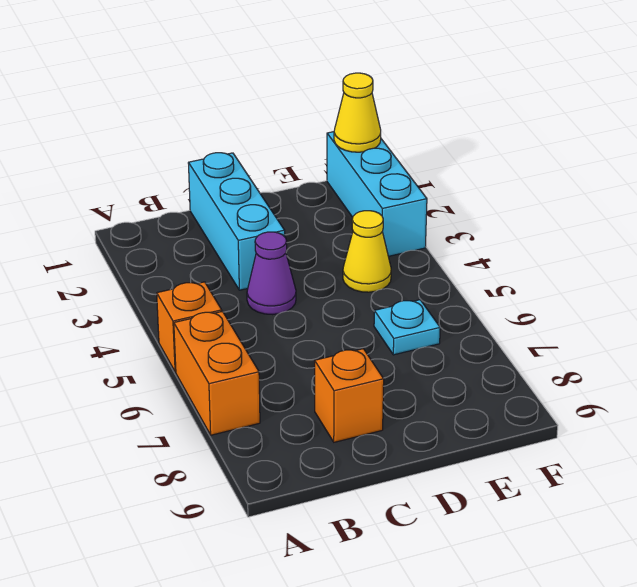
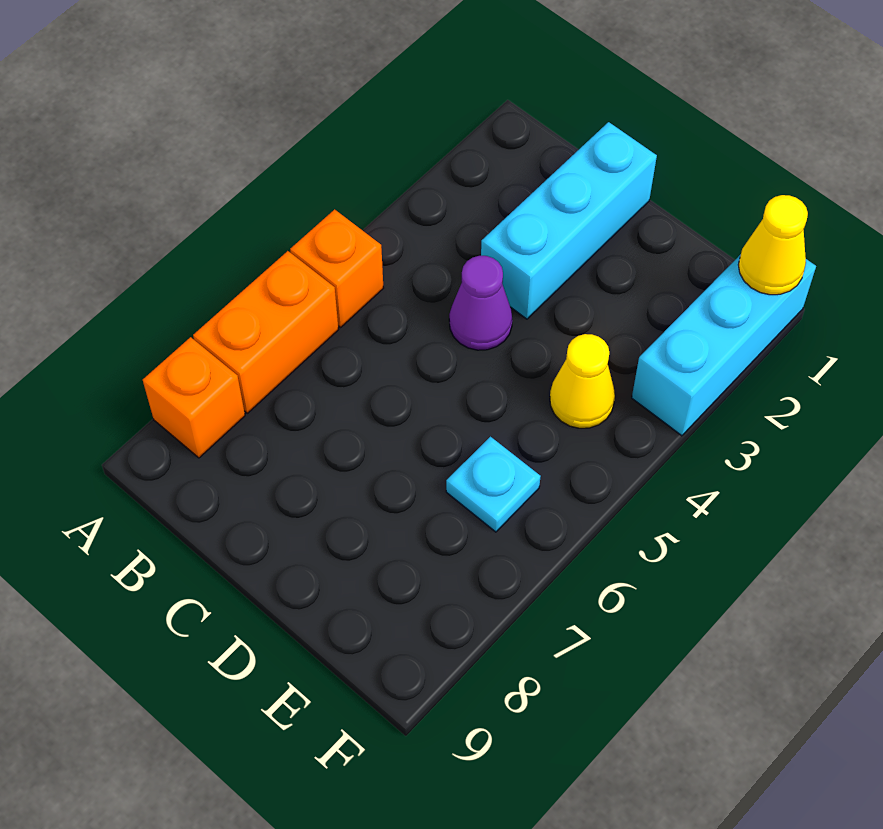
orange 1x1 brick [315,349,384,442] -> orange 1x1 brick moved to [143,337,245,458]

